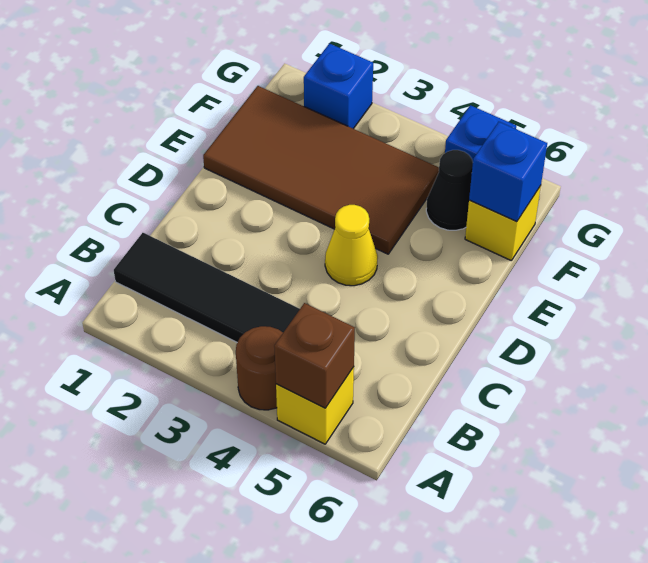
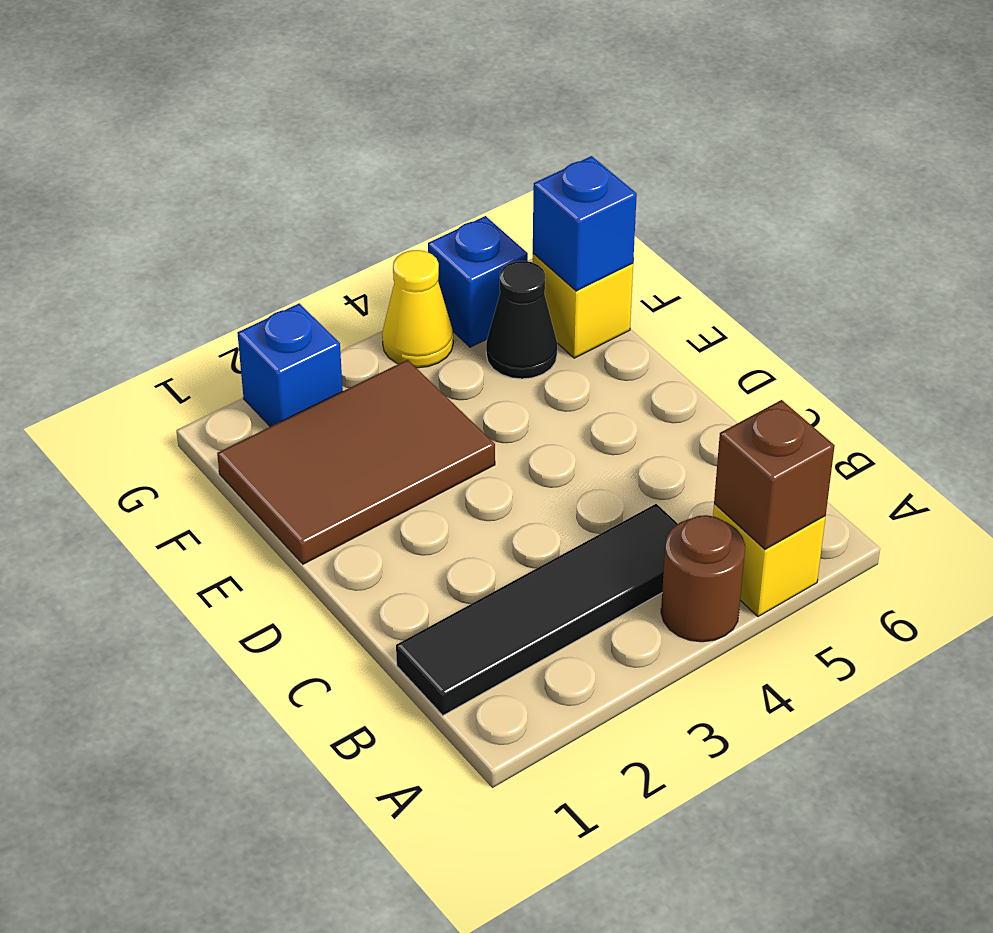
yellow 1x1 cone [325,205,378,286] -> yellow 1x1 cone moved to [382,250,453,368]
brown 2x4 tile [203,86,439,254] -> brown 2x3 tile [217,360,495,564]

